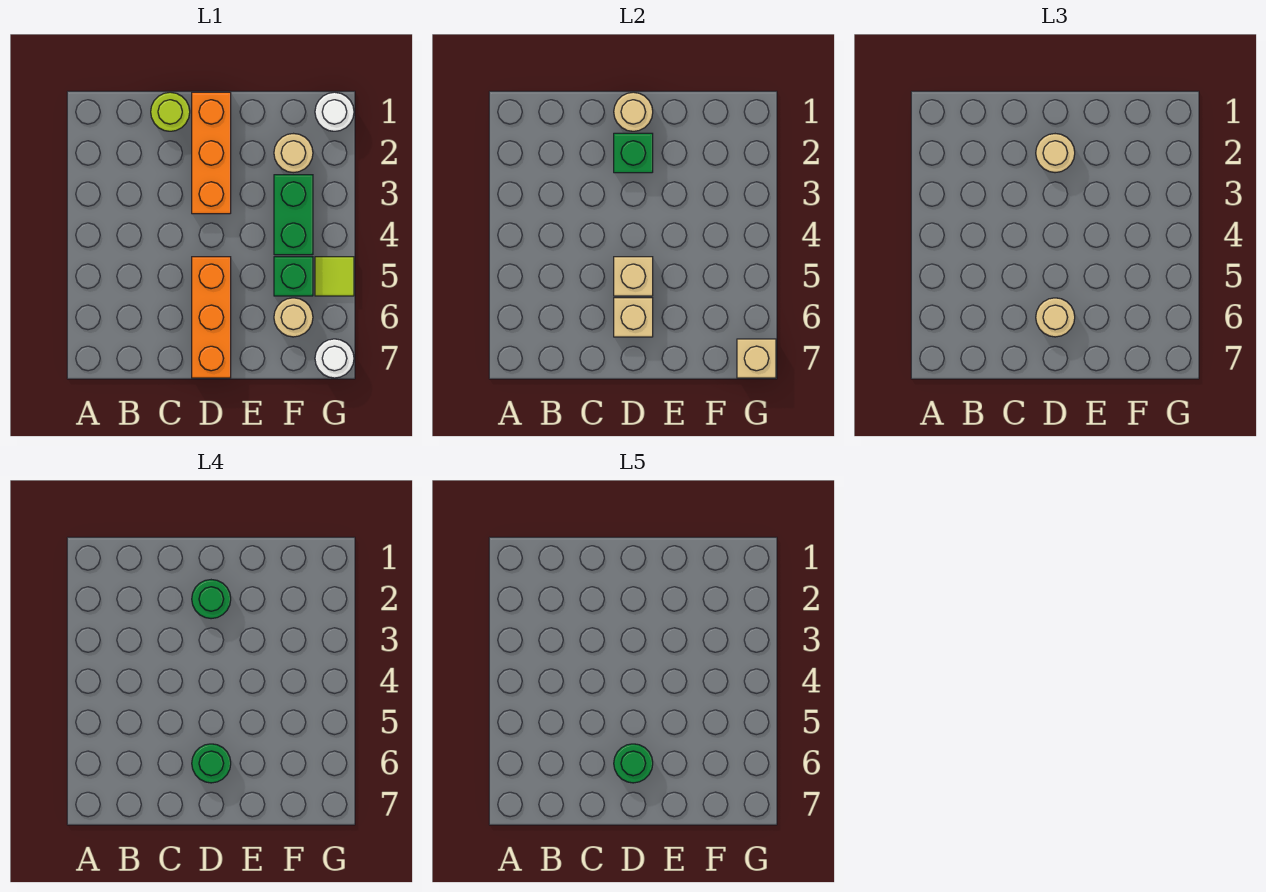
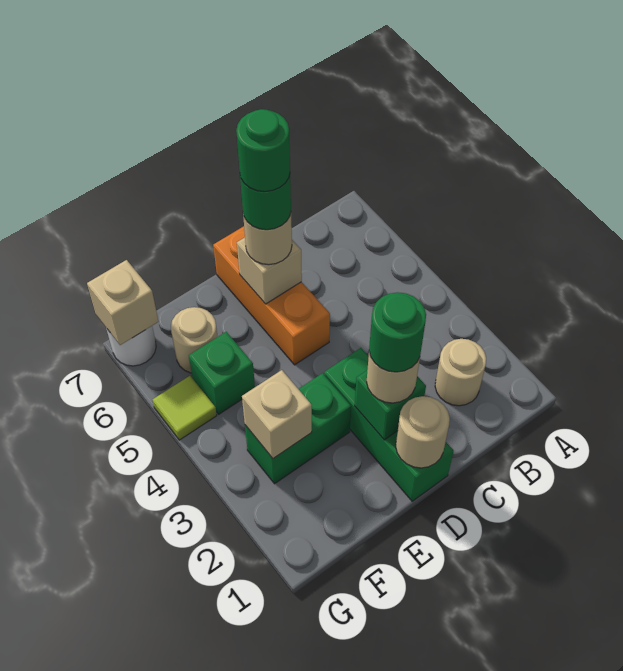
lime 1x1 round brick [151,92,190,131] -> none
orange 1x3 brick [192,92,231,214] -> green 1x3 brick [324,348,454,501]
tan 1x1 brick [614,257,653,296] -> tan 1x1 brick moved to [242,370,312,459]
tan 1x1 round brick [274,134,313,173] -> tan 1x1 round brick moved to [435,339,486,406]
green 1x2 brick [274,175,313,255] -> green 1x2 brick turned to [245,373,351,484]
white 1x1 round brick [315,92,354,131] -> none

